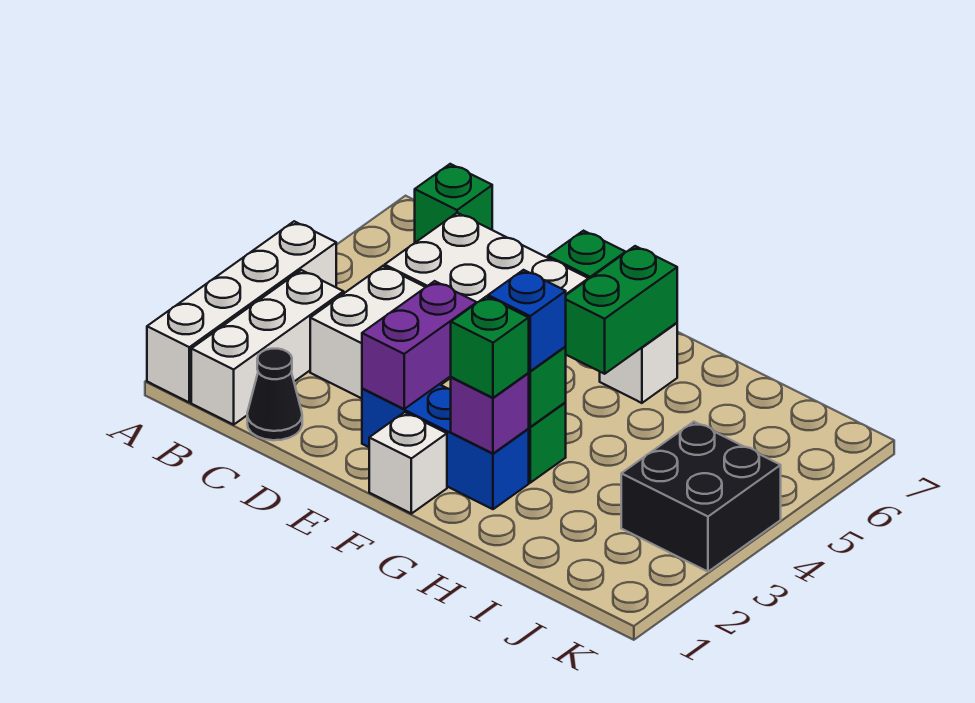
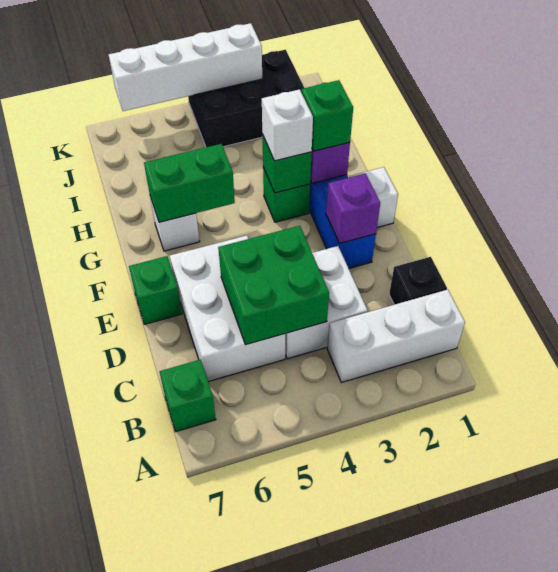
white 1x4 brick [147,221,336,402] -> white 1x4 brick moved to [109,23,262,111]
black 1x1 cone [247,349,302,440] -> black 1x1 brick [389,257,447,305]
none -> green 2x2 brick [218,226,329,345]
purple 1x2 brick [362,281,477,409] -> purple 1x1 brick [326,173,380,243]
blue 1x1 brick [488,270,566,371] -> white 1x1 brick [262,89,313,161]
black 2x2 brick [621,422,781,572] -> black 2x3 brick [188,50,304,147]

